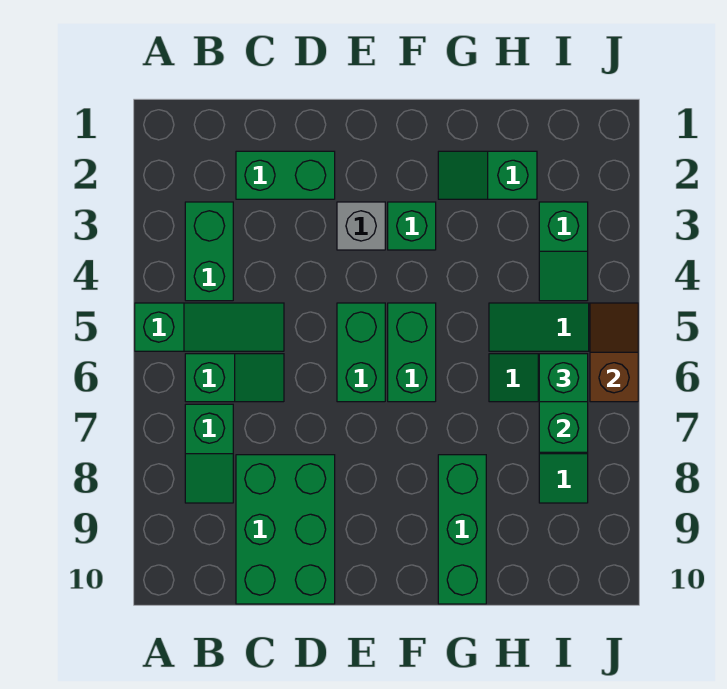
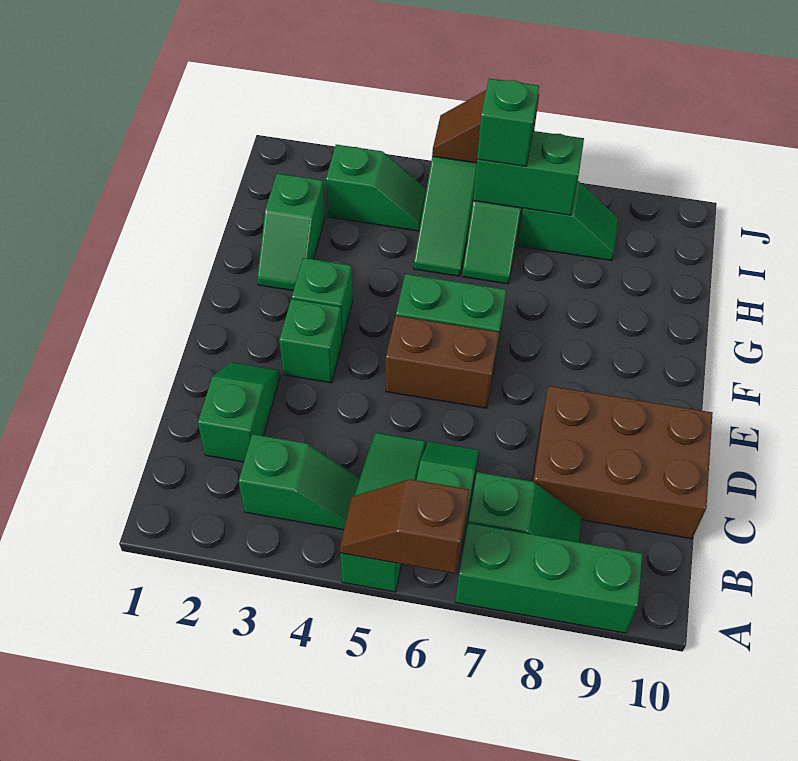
none -> brown 1x2 slope [340,479,469,573]
green 1x2 brick [185,202,233,301] -> green 1x2 slope [239,434,360,530]
green 1x2 brick [236,151,335,199] -> green 1x2 slope [198,362,280,462]
green 2x3 brick [236,455,335,604] -> brown 2x3 brick [532,386,712,539]
grey 1x1 brick [337,202,385,250] -> green 1x1 brick [279,299,342,383]
green 1x2 brick [337,303,385,402] -> brown 1x2 brick [386,316,499,408]
green 1x3 brick [438,455,486,604] -> green 1x3 brick moved to [456,523,643,633]

